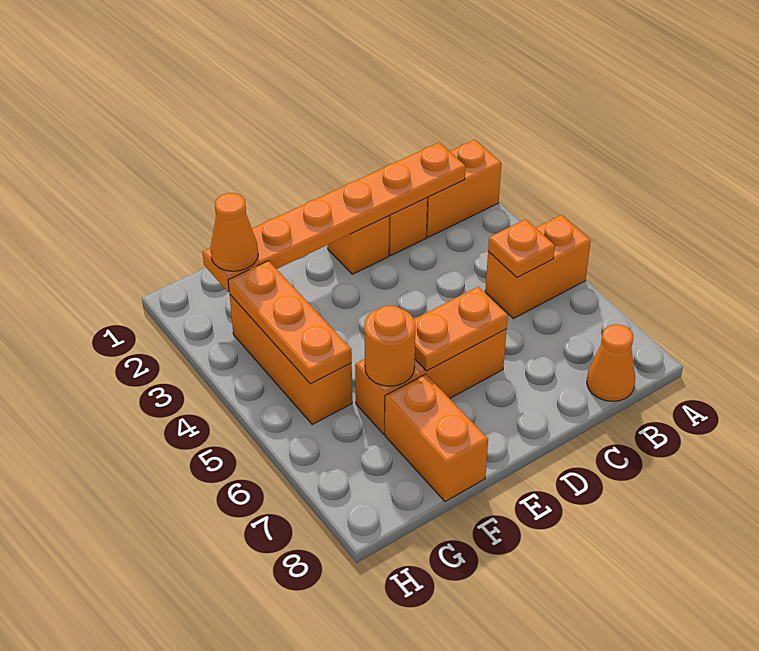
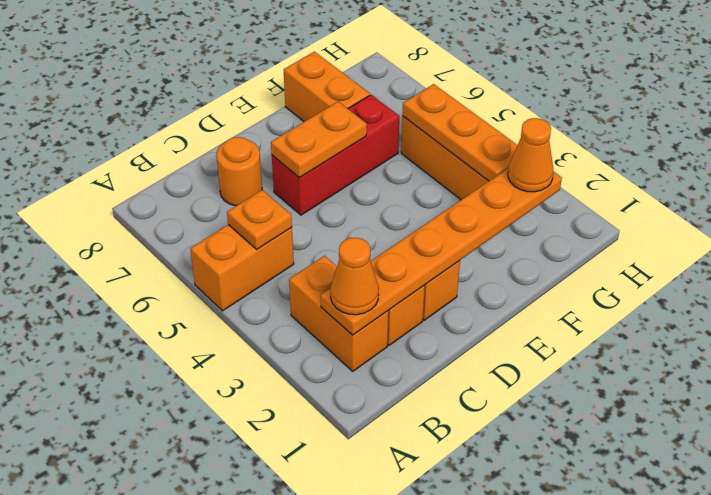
orange 1x2 brick [426,140,501,237] -> orange 1x2 brick turned to [289,256,388,371]
orange 1x1 cone [587,324,635,401] -> orange 1x1 cone moved to [331,238,379,315]
orange 1x3 brick [355,329,507,434] -> red 1x3 brick [272,95,399,215]
orange 1x1 round brick [364,306,415,386] -> orange 1x1 round brick moved to [216,137,262,206]

